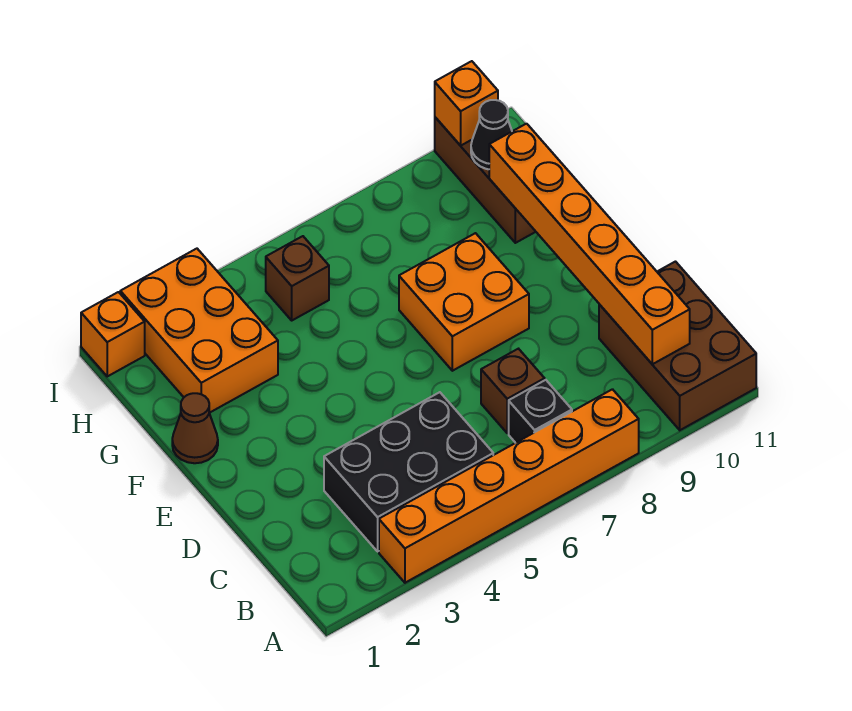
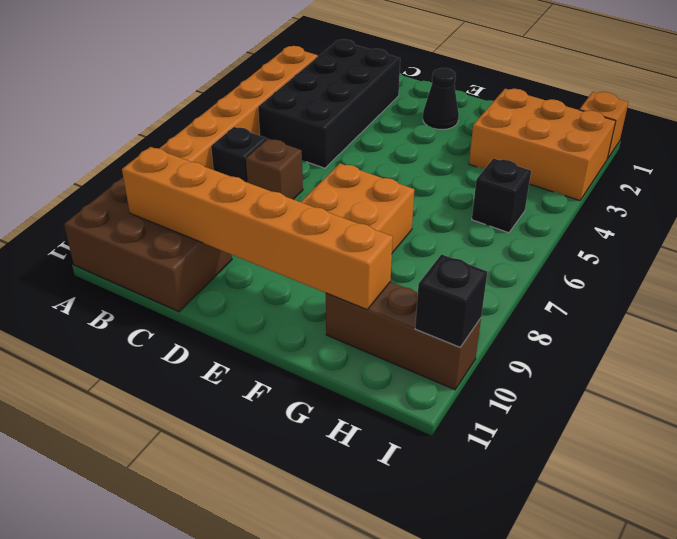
black 2x3 brick [324,392,493,551] -> black 2x4 brick [258,39,400,168]
brown 1x1 cone [172,393,218,463] -> none
brown 1x1 brick [266,236,329,320] -> black 1x1 brick [472,158,531,233]
black 1x1 cone [471,100,512,169] -> black 1x1 cone moved to [423,68,459,130]
orange 1x1 brick [435,61,498,146] -> black 1x1 brick [415,254,487,347]

